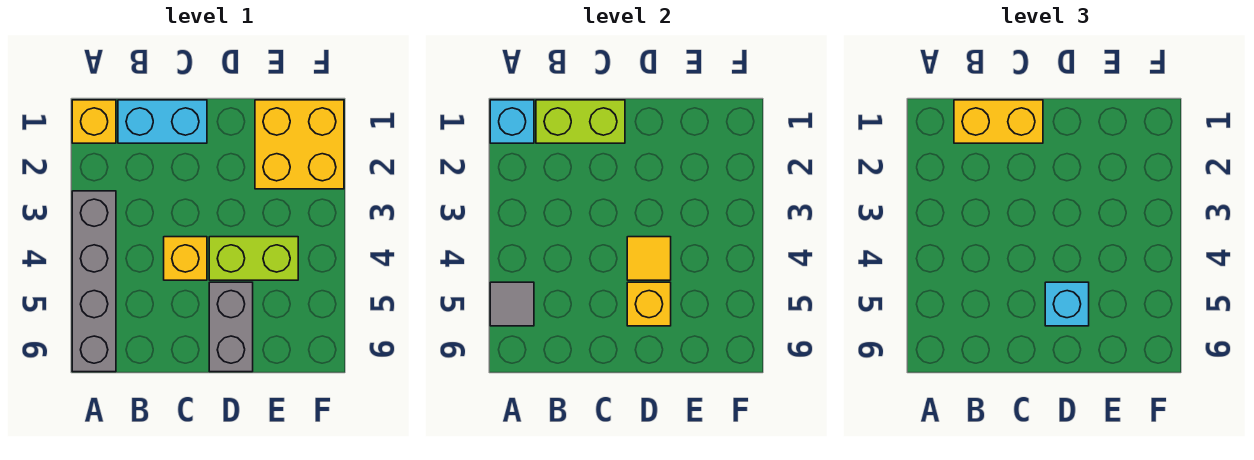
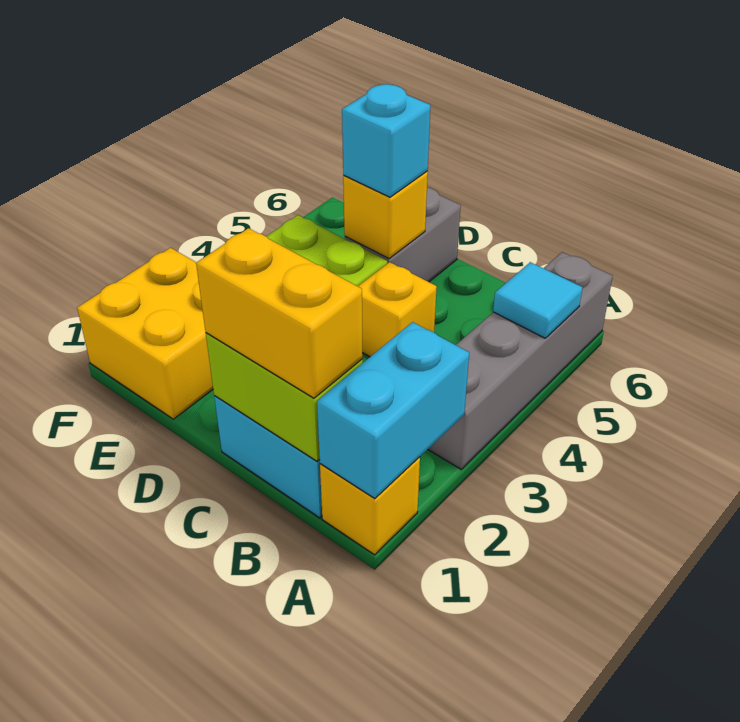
cyan 1x1 brick [490,100,534,143] -> cyan 1x2 brick [317,322,469,499]
grey 1x1 tile [490,282,534,326] -> cyan 1x1 tile [493,262,583,338]
yellow 1x1 tile [627,237,671,280] -> none

